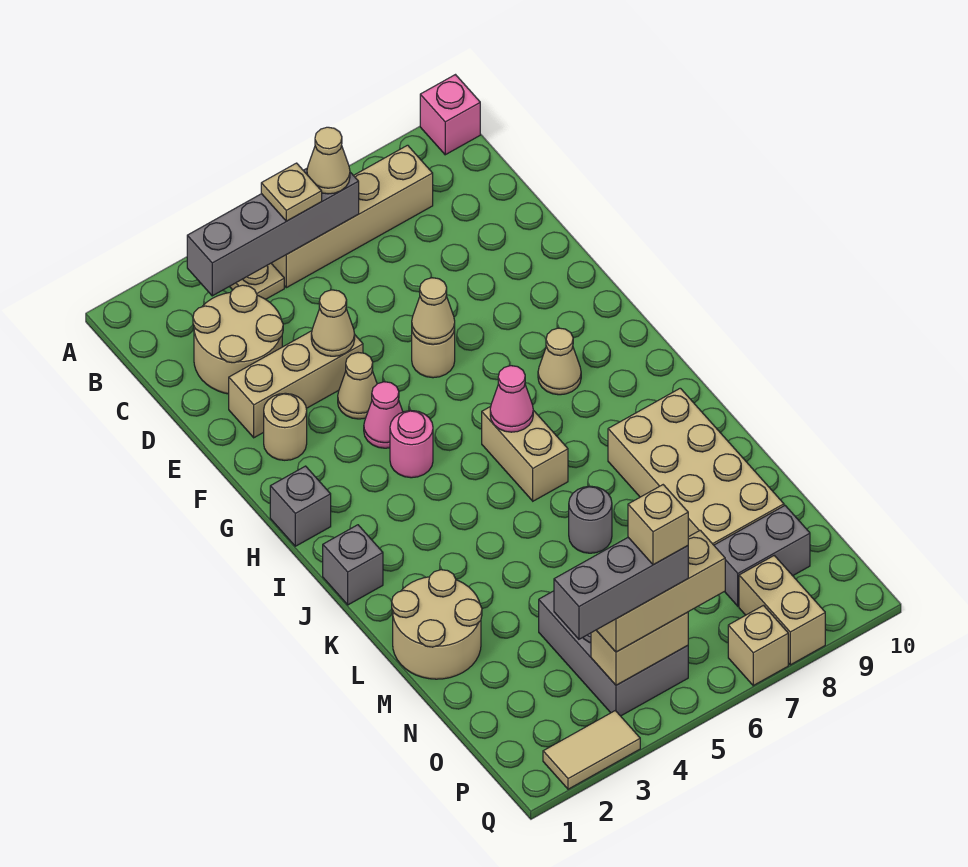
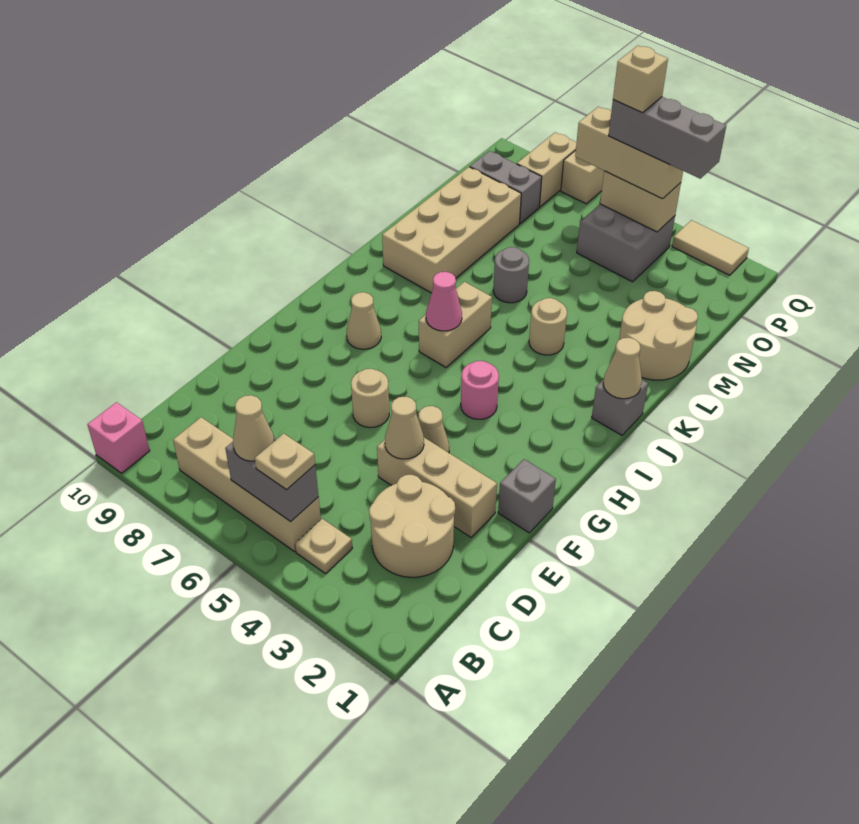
grey 1x4 brick [187,169,359,296] -> grey 1x2 brick [225,437,319,522]
tan 1x1 round brick [264,393,307,460] -> tan 1x1 round brick moved to [529,298,567,355]
tan 1x1 cone [412,278,455,344] -> tan 1x1 cone moved to [603,338,642,399]
pink 1x1 cone [364,382,403,448] -> none
grey 1x1 brick [270,466,331,546] -> grey 1x1 brick moved to [498,459,556,533]
grey 2x3 brick [539,591,688,716] -> grey 2x2 brick [577,204,675,282]

